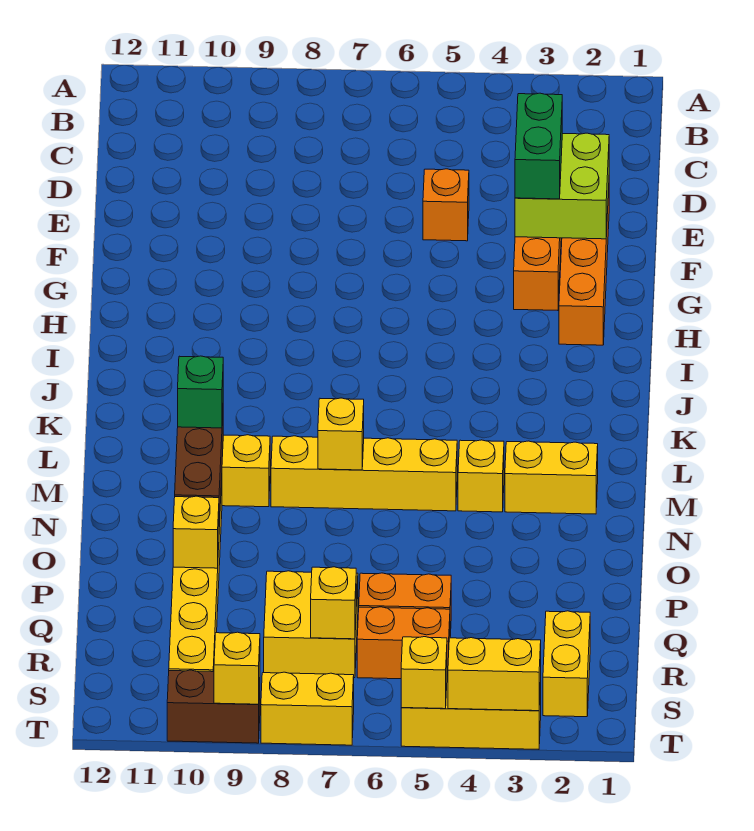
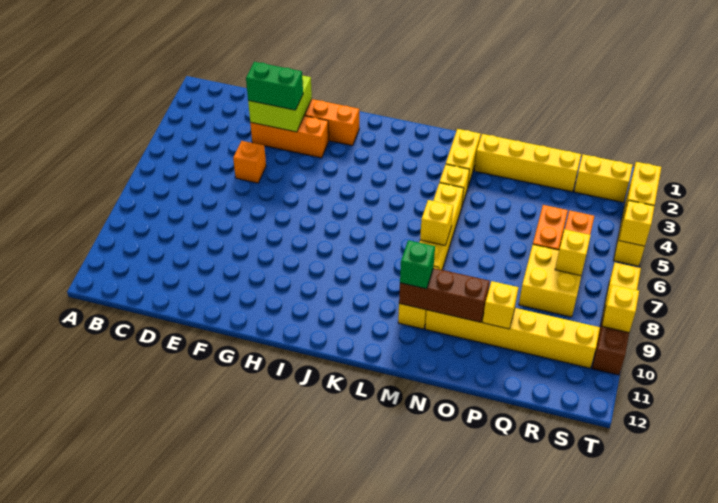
none -> yellow 1x4 brick [474,134,581,192]

